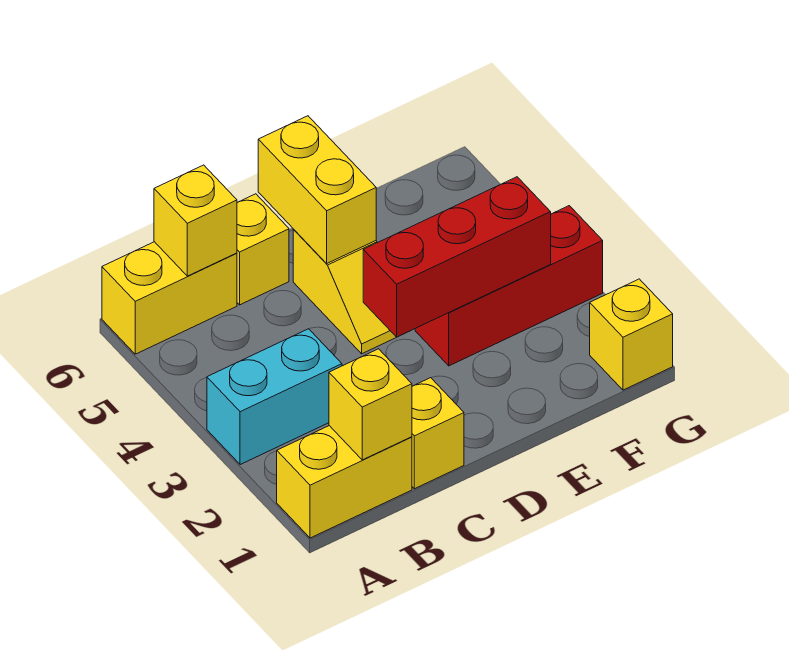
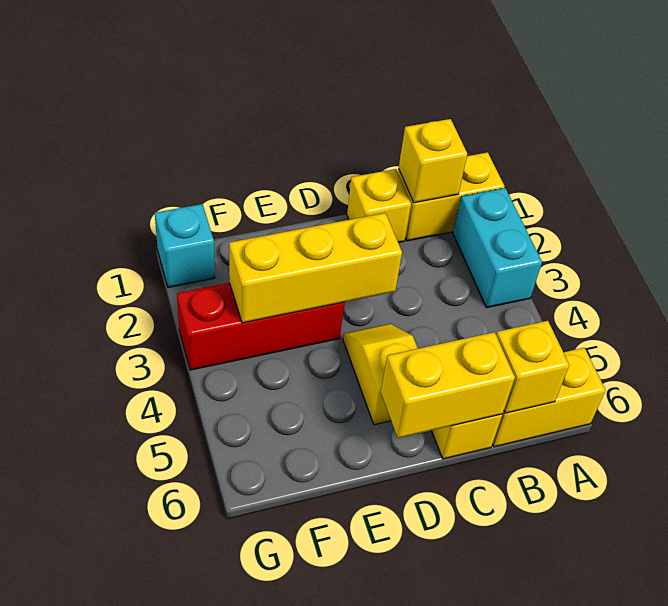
cyan 1x2 brick [207,329,342,465] -> cyan 1x2 brick turned to [453,188,542,308]
red 1x3 brick [363,177,551,337] -> yellow 1x3 brick [229,213,402,323]
yellow 1x2 brick [258,116,376,264] -> yellow 1x2 brick turned to [381,332,515,438]
yellow 1x1 brick [590,279,673,390] -> cyan 1x1 brick [155,204,215,287]

